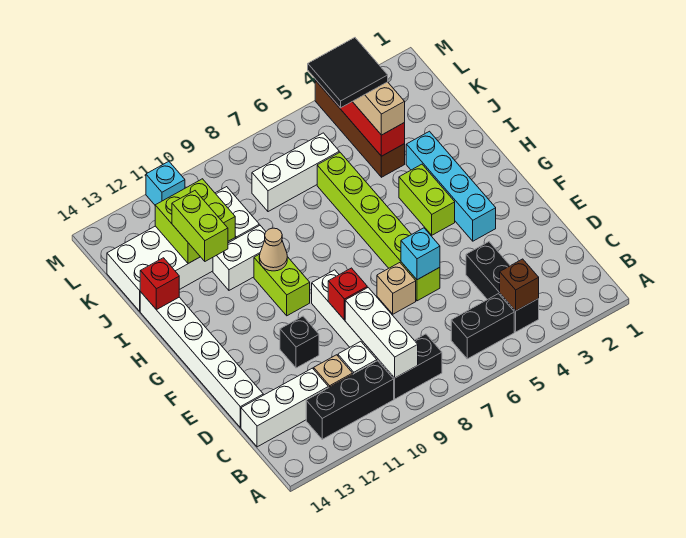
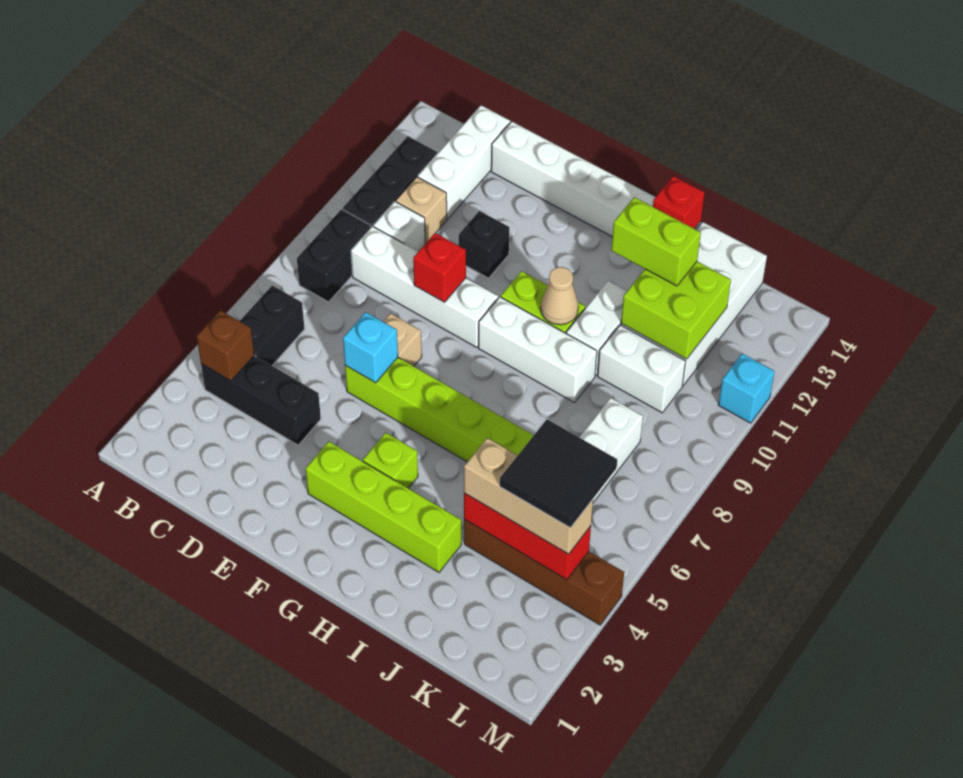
white 1x3 brick [345,288,418,378] -> white 1x3 brick moved to [478,297,597,403]
cyan 1x4 brick [406,131,496,241] -> lime 1x4 brick [306,441,461,572]
lime 1x2 brick [399,164,455,235] -> lime 1x1 brick [363,433,418,488]

